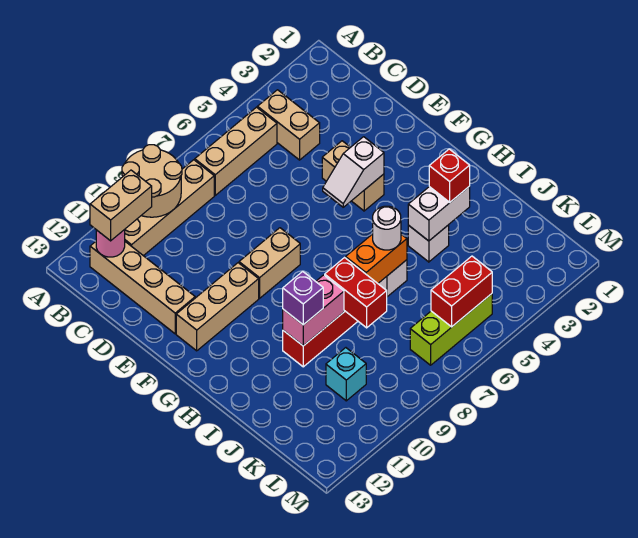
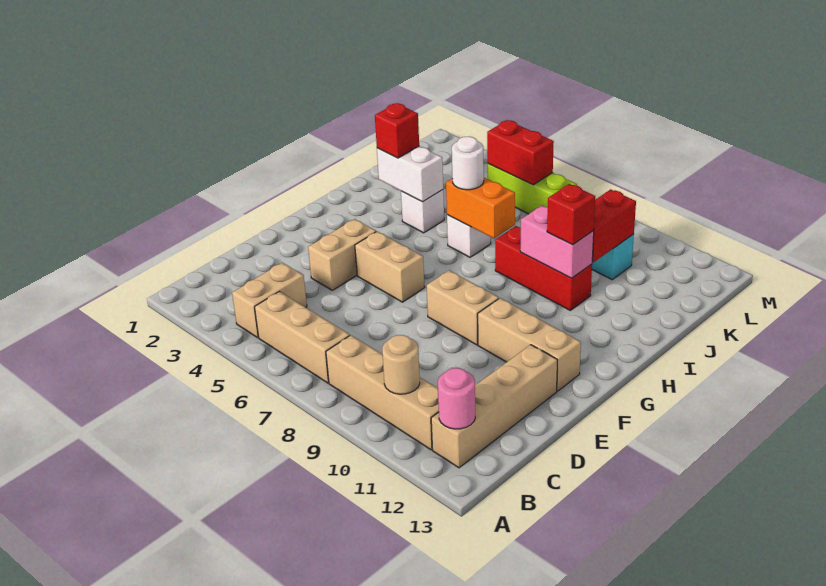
tan 2x2 round brick [122,145,182,217] -> tan 1x1 round brick [382,335,420,394]
tan 1x2 brick [90,170,152,241] -> tan 1x2 brick moved to [355,231,425,302]
white 1x2 slope [323,137,384,207] -> none
red 1x2 brick [325,258,387,328] -> red 1x2 brick moved to [592,189,636,262]
purple 1x1 brick [283,271,323,325] -> red 1x1 brick [547,184,595,245]

